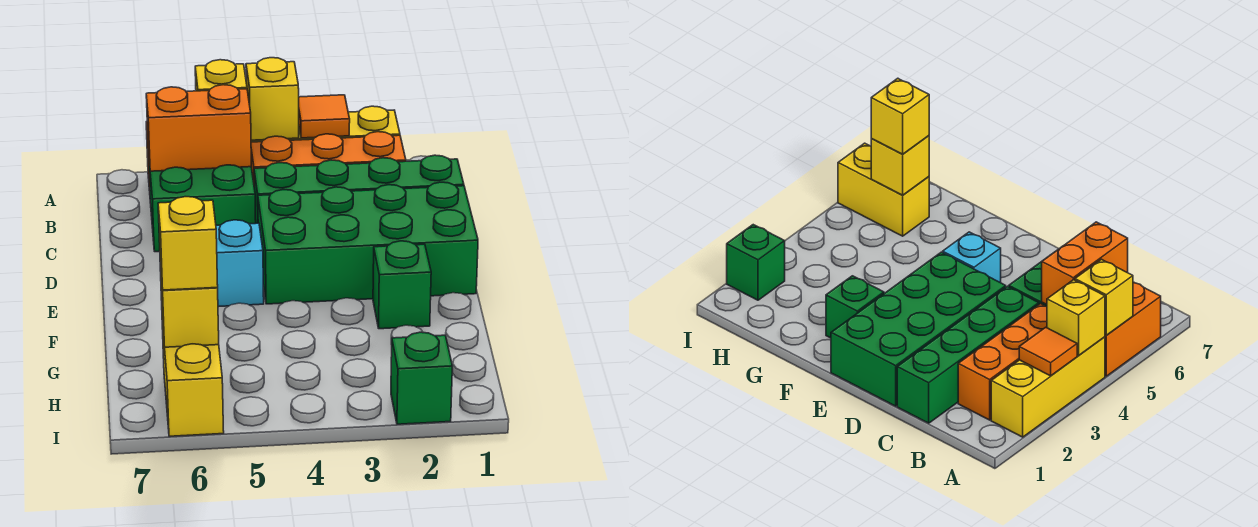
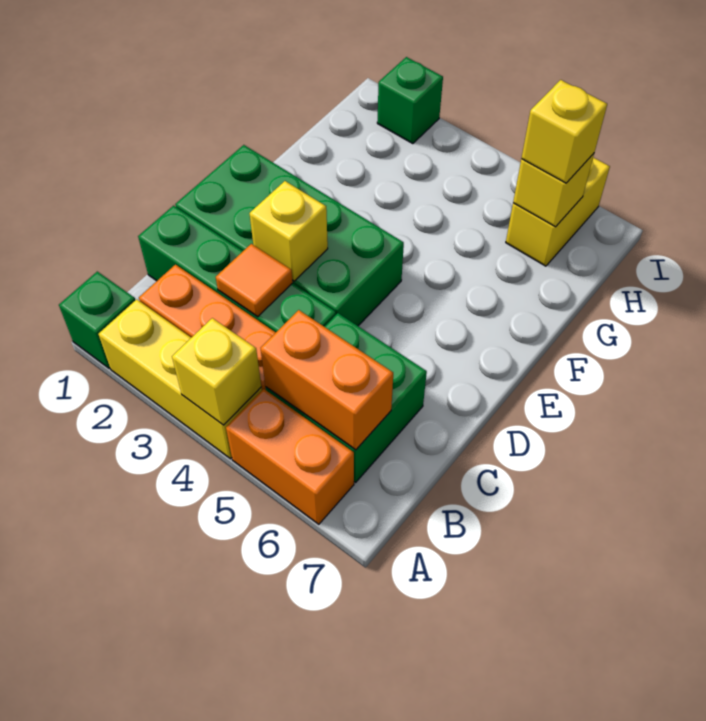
orange 1x1 tile [299,95,350,138] -> orange 1x1 tile moved to [216,244,293,317]
yellow 1x1 brick [195,60,247,91] -> yellow 1x1 brick moved to [249,181,328,281]
cyan 1x1 brick [216,220,264,307] -> none
green 1x1 brick [373,241,431,329] -> green 1x1 brick moved to [59,272,135,368]

